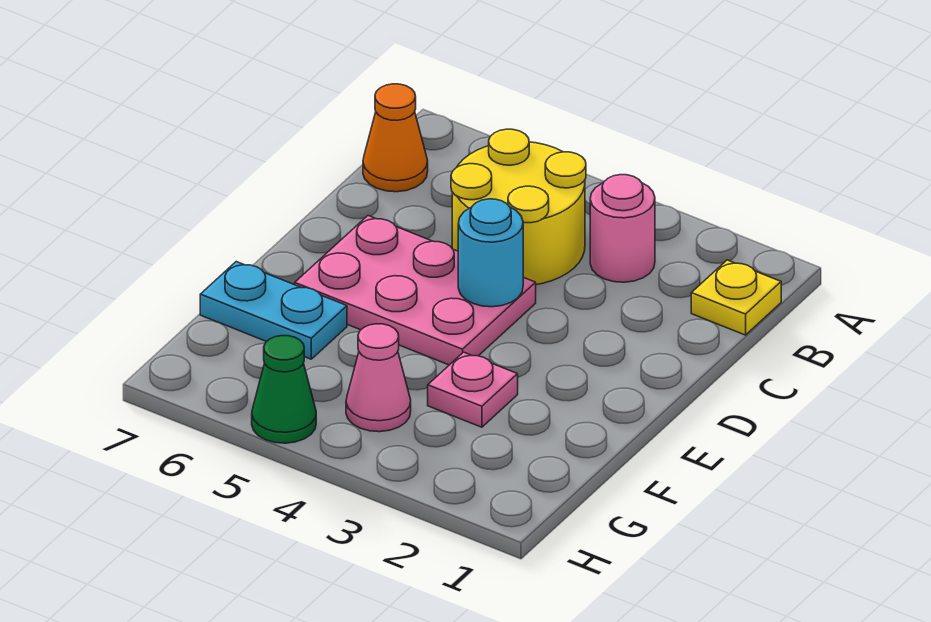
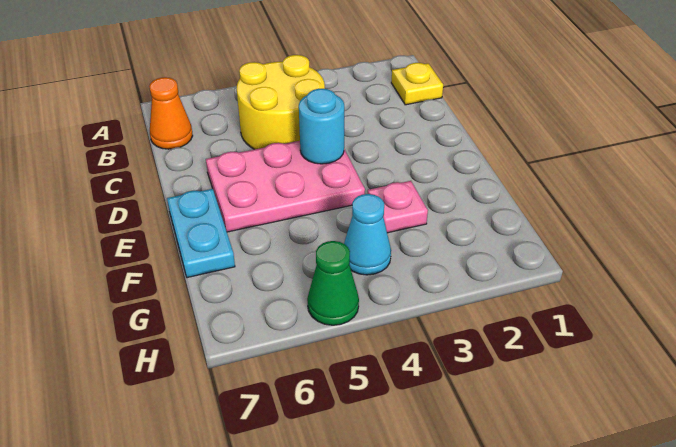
pink 1x1 round brick [590,175,655,282] -> none
cyan 1x2 plate [200,262,347,359] -> cyan 1x2 plate turned to [167,189,235,278]
pink 1x1 cone [346,324,411,432] -> cyan 1x1 cone [344,194,391,275]

